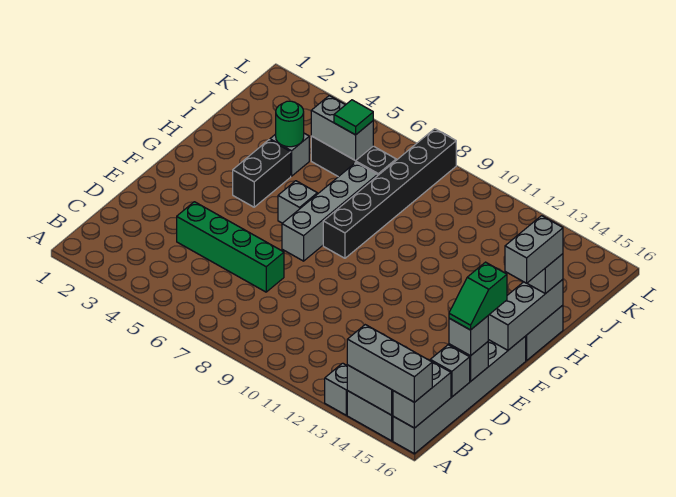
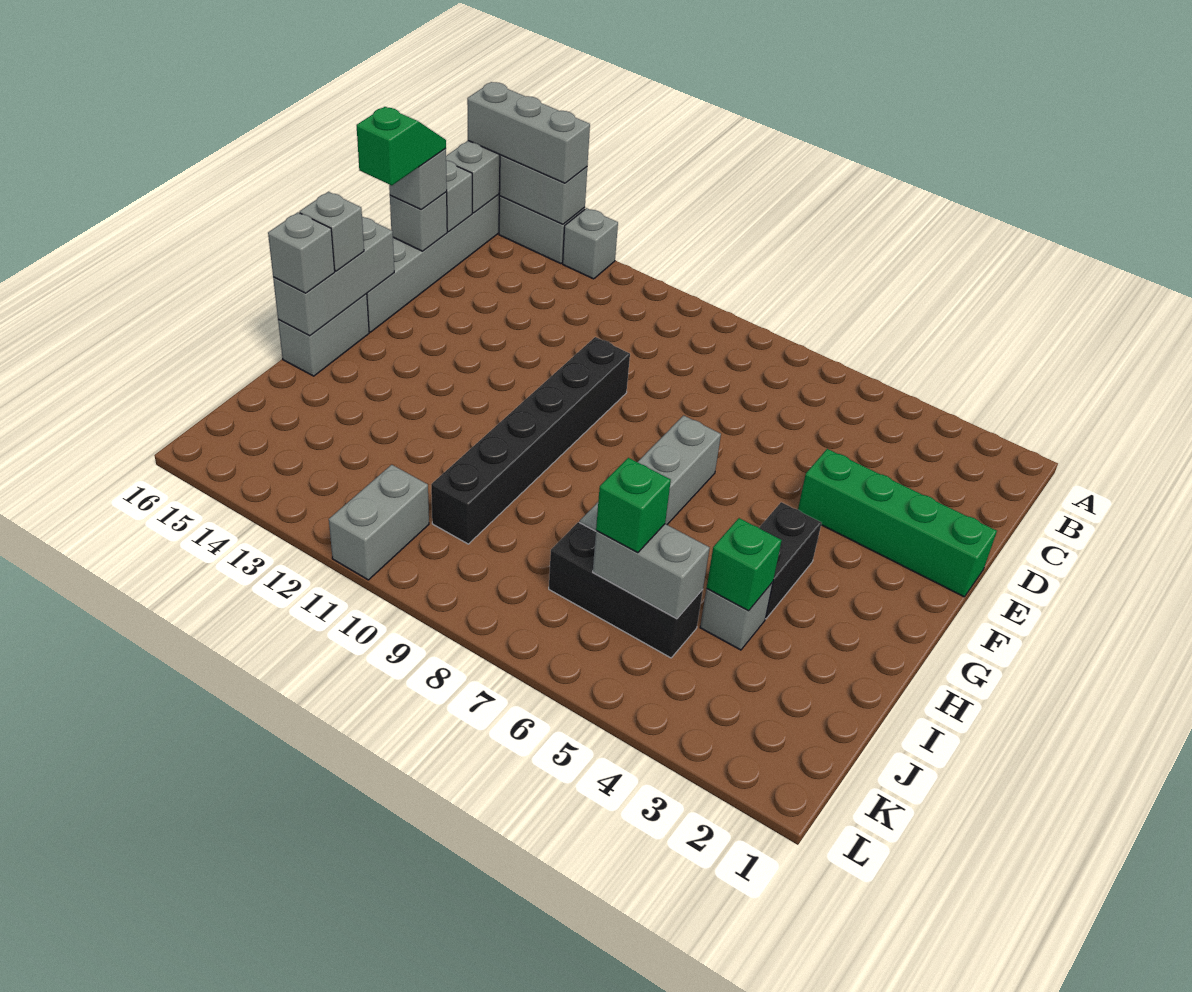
green 1x4 brick [177,202,284,292] -> green 1x4 brick moved to [798,449,997,597]
grey 1x1 brick [278,181,317,223] -> grey 1x1 brick moved to [300,192,364,271]
black 1x6 brick [323,129,456,258] -> black 1x6 brick moved to [431,337,630,544]
grey 1x2 brick [505,216,563,283] -> grey 1x2 brick moved to [329,465,429,580]
green 1x1 round brick [276,101,304,147] -> green 1x1 brick [707,518,782,611]
green 1x1 tile [334,100,373,135] -> green 1x1 brick [596,458,671,553]

